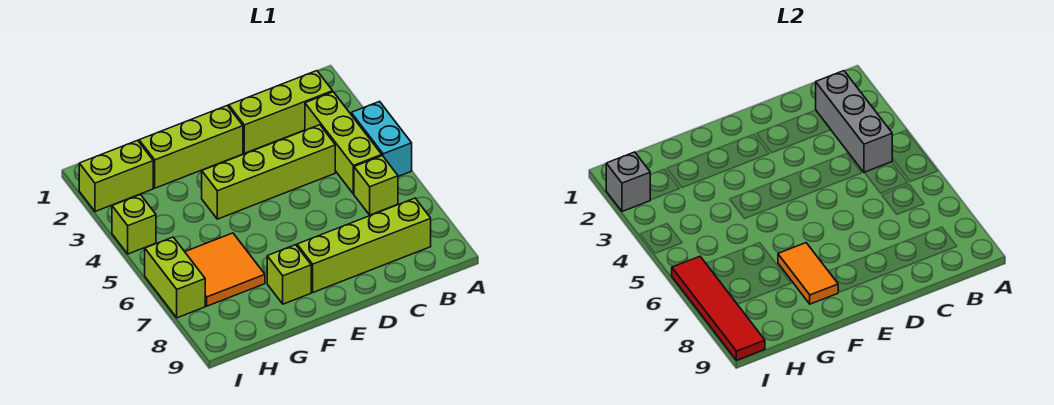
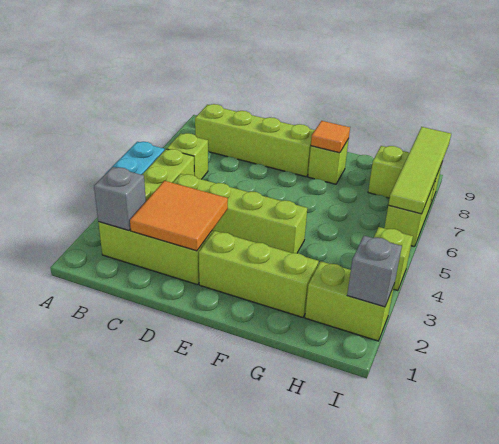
grey 1x3 brick [816,71,892,172] -> grey 1x1 brick [94,167,146,231]
orange 1x2 tile [778,243,839,304] -> orange 1x1 tile [311,121,350,153]
orange 2x2 tile [185,233,265,306] -> orange 2x2 tile moved to [130,181,228,251]
none -> lime 1x2 brick [368,146,442,206]
red 1x4 tile [672,256,765,360] -> lime 1x4 tile [388,127,451,214]

